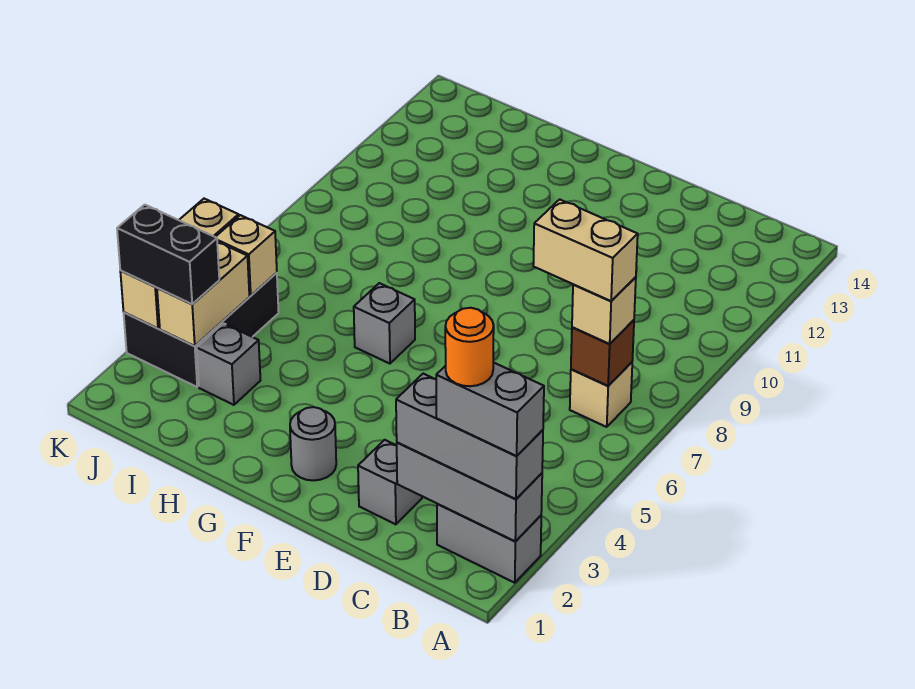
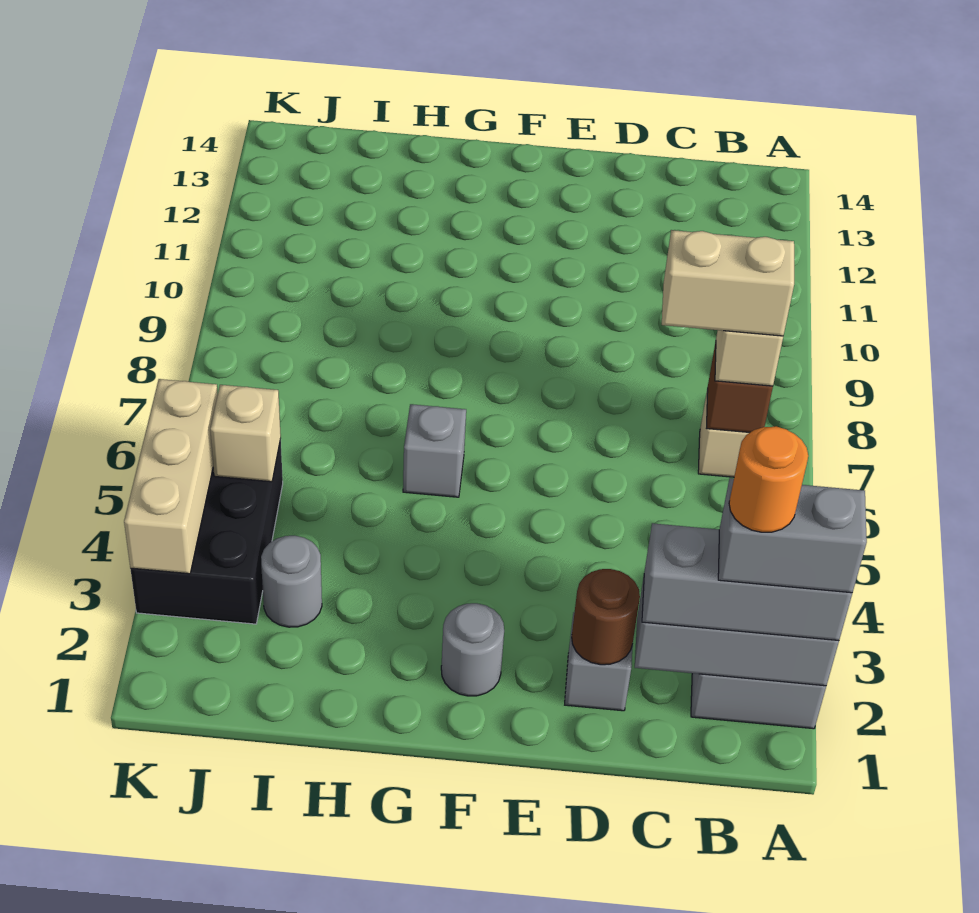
none -> brown 1x1 round brick [572,569,640,665]
grey 1x1 brick [197,323,260,405] -> grey 1x1 round brick [261,536,322,627]
tan 1x2 brick [157,242,249,346] -> none
black 1x2 brick [117,205,219,304] -> none

